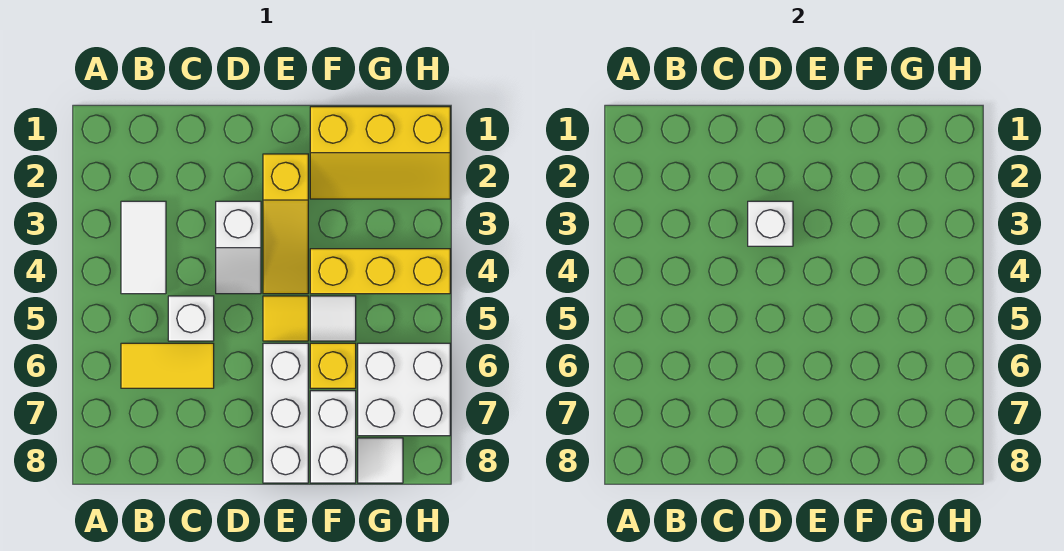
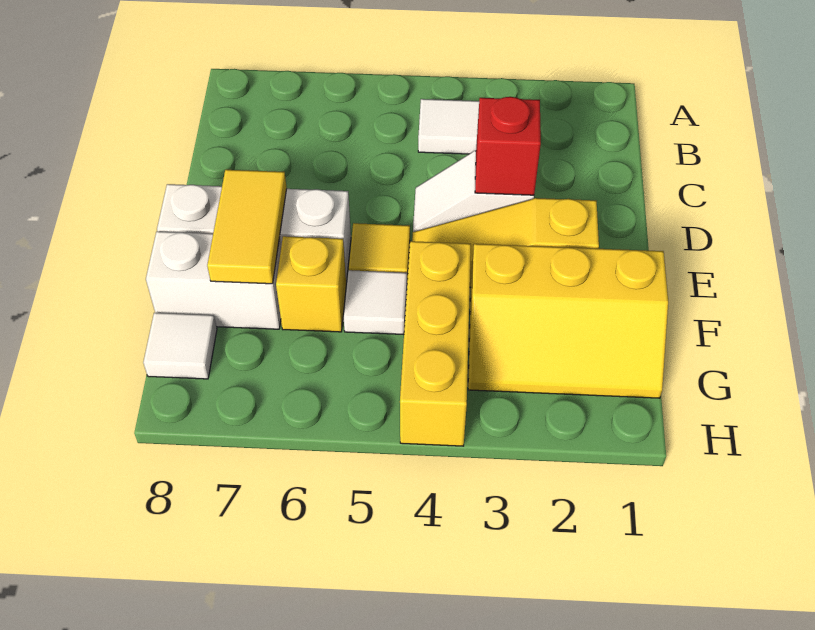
yellow 1x2 tile [121,343,214,388] -> yellow 1x2 tile moved to [207,170,287,284]
white 1x1 brick [168,296,214,341] -> none
white 1x1 brick [748,201,793,246] -> red 1x1 brick [475,97,541,195]
yellow 2x3 slope [310,107,450,199] -> yellow 2x3 slope turned to [468,244,668,398]
white 2x2 brick [358,343,450,436] -> none

